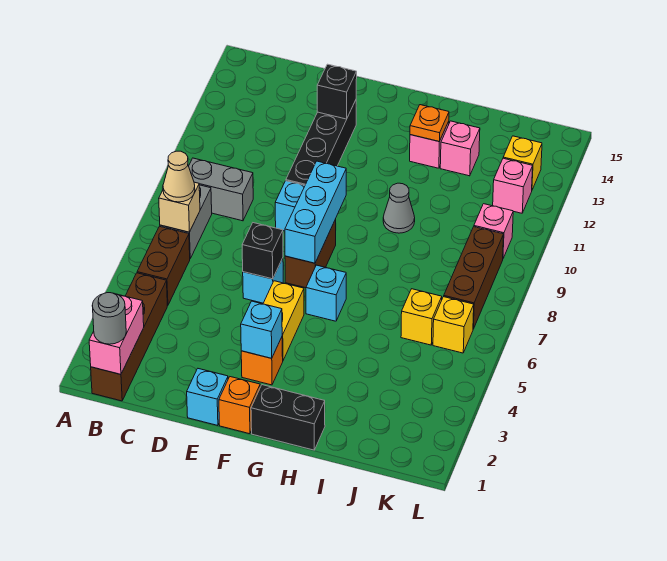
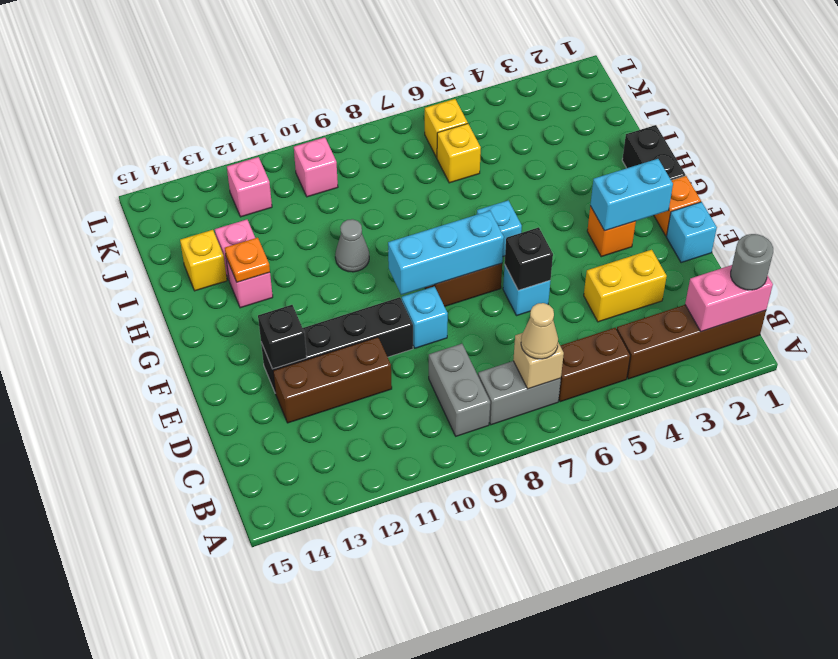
cyan 1x1 brick [241,301,282,358] -> cyan 1x2 brick [590,159,673,231]
yellow 1x2 brick [263,281,304,360] -> yellow 1x2 brick moved to [584,250,667,322]
brown 1x3 brick [444,227,504,329] -> brown 1x3 brick moved to [273,337,392,423]
yellow 1x1 brick [503,136,542,190] -> yellow 1x1 brick moved to [180,230,227,291]

